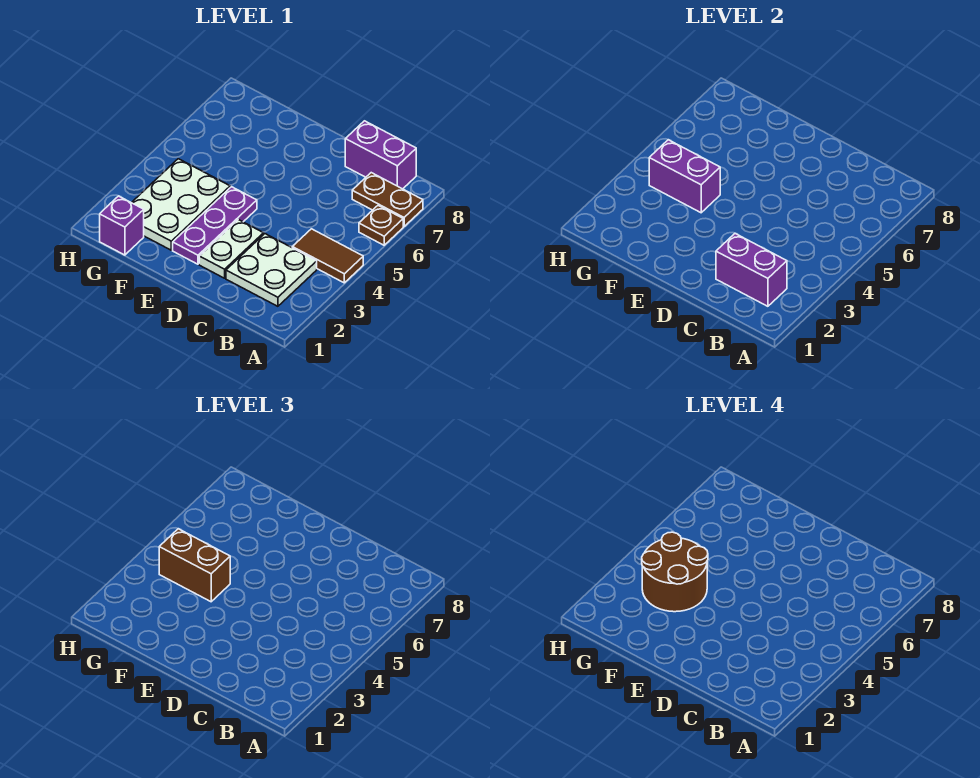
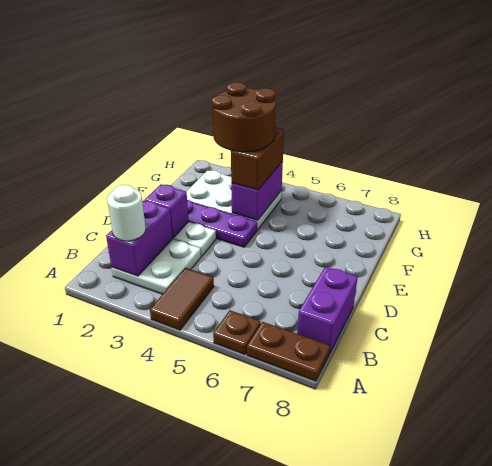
brown 1x2 plate [352,173,423,226] -> brown 1x2 plate turned to [247,322,330,381]
none -> white 1x1 round brick [107,185,146,241]
purple 1x1 brick [100,196,144,255] -> purple 1x1 brick moved to [145,184,189,238]

